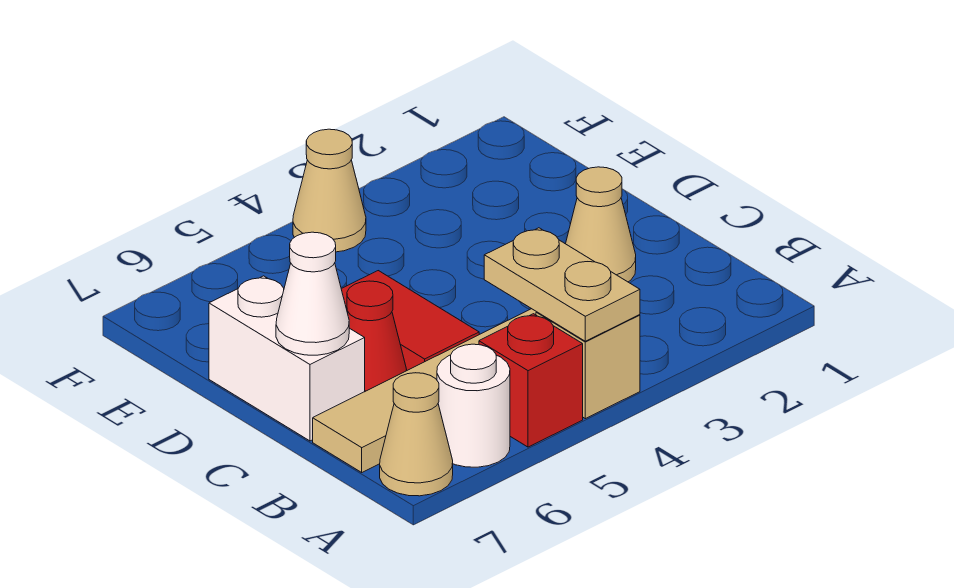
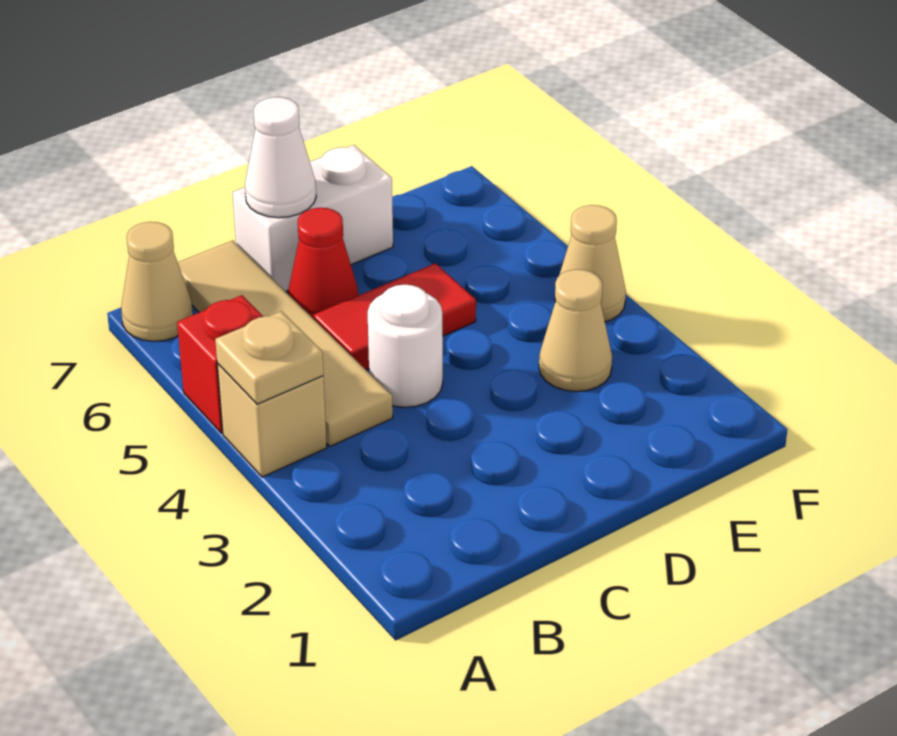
tan 1x2 plate [484,228,640,341] -> tan 1x1 plate [215,311,323,404]
white 1x1 round brick [437,344,510,467] -> white 1x1 round brick moved to [368,285,443,407]
tan 1x1 cone [566,167,636,282] -> tan 1x1 cone moved to [539,269,612,392]

